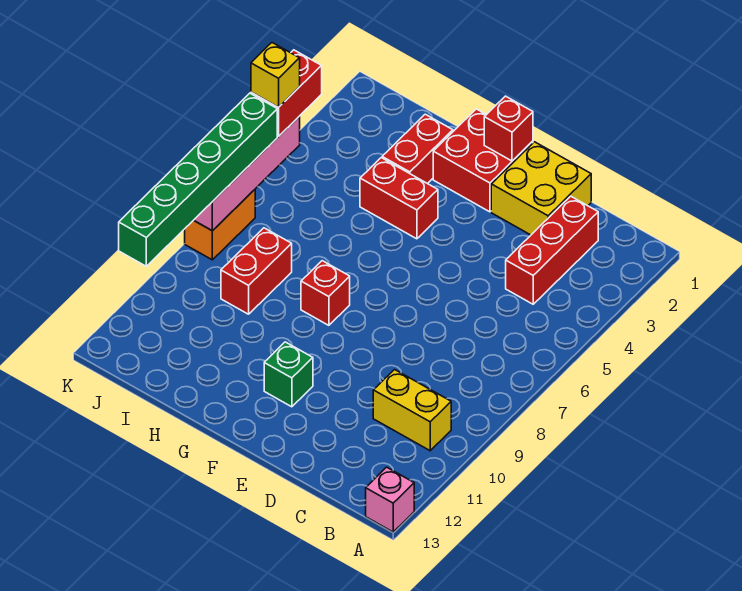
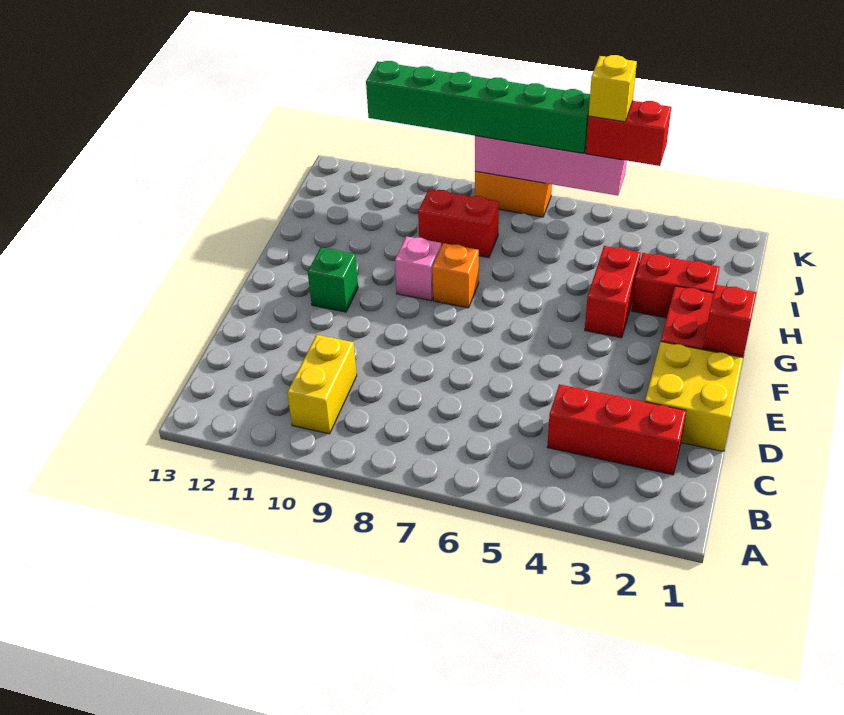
pink 1x1 brick [366,467,414,532] -> pink 1x1 brick moved to [395,236,441,301]
red 1x1 brick [301,261,350,325] -> orange 1x1 brick [432,243,479,308]

